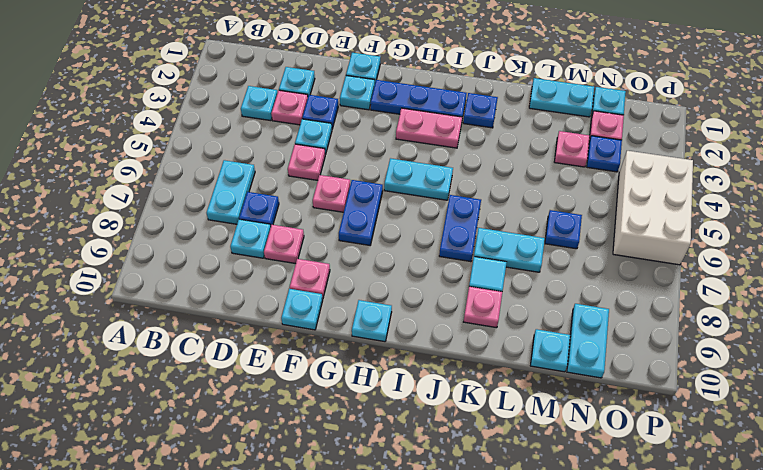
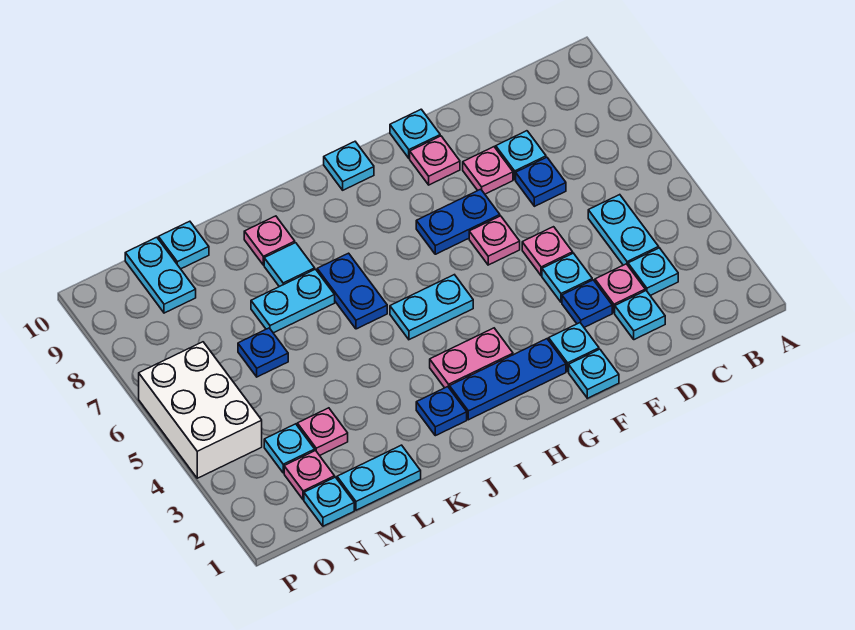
cyan 1x2 plate [206,160,255,224] -> cyan 1x2 plate moved to [588,195,659,265]
blue 1x2 plate [339,180,383,245] -> blue 1x2 plate turned to [416,189,500,254]
blue 1x1 plate [587,136,622,172] -> cyan 1x1 plate [264,424,315,473]

